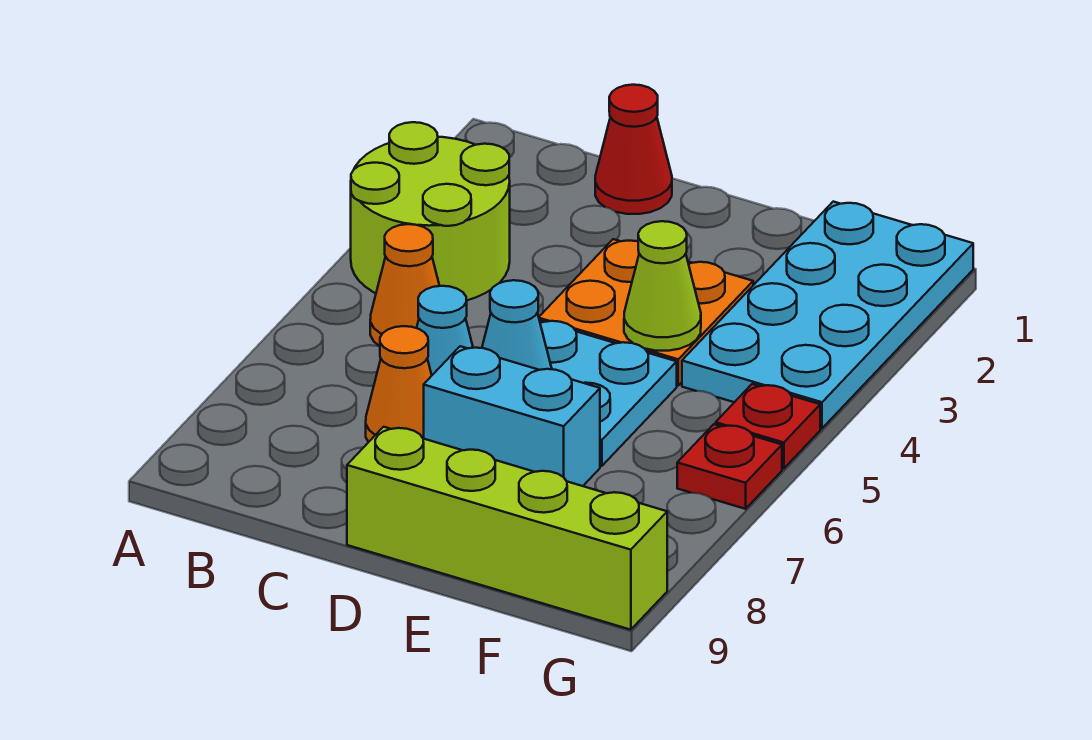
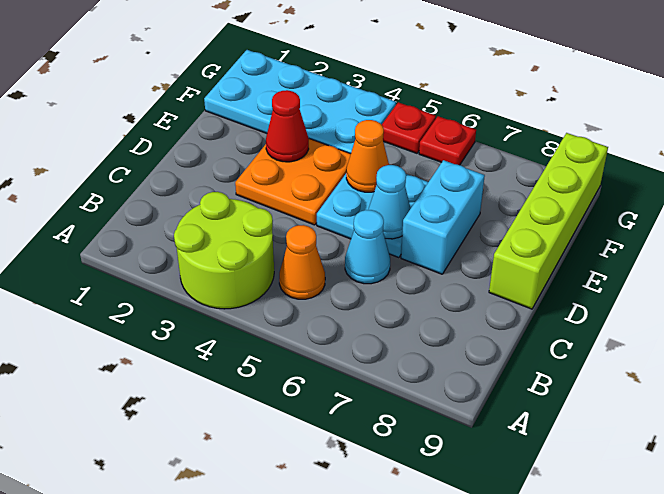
red 1x1 cone [595,85,672,214] -> red 1x1 cone moved to [266,90,309,162]
orange 1x1 cone [366,326,432,442] -> orange 1x1 cone moved to [346,120,389,192]
lime 1x1 cone [624,221,701,351] -> none

